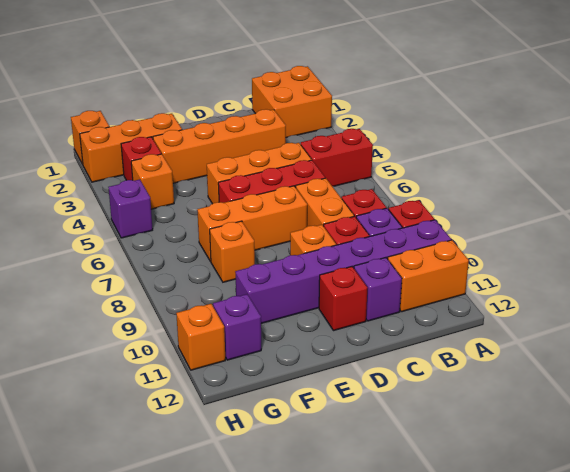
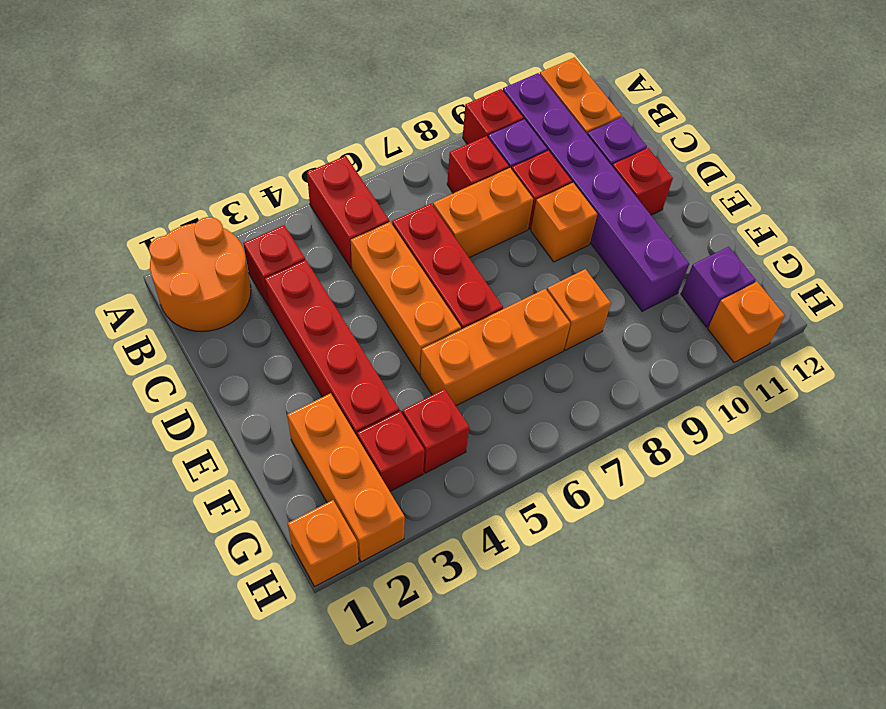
orange 2x2 brick [252,66,332,138] -> orange 2x2 round brick [149,217,251,331]
none -> red 1x1 brick [243,225,305,306]
orange 1x4 brick [153,109,286,183] -> red 1x4 brick [265,260,399,436]
orange 1x3 brick [197,186,307,262] -> orange 1x3 brick turned to [420,289,570,406]
orange 1x1 brick [131,154,174,209] -> red 1x1 brick [402,389,469,473]
purple 1x1 brick [108,180,153,238] -> none

